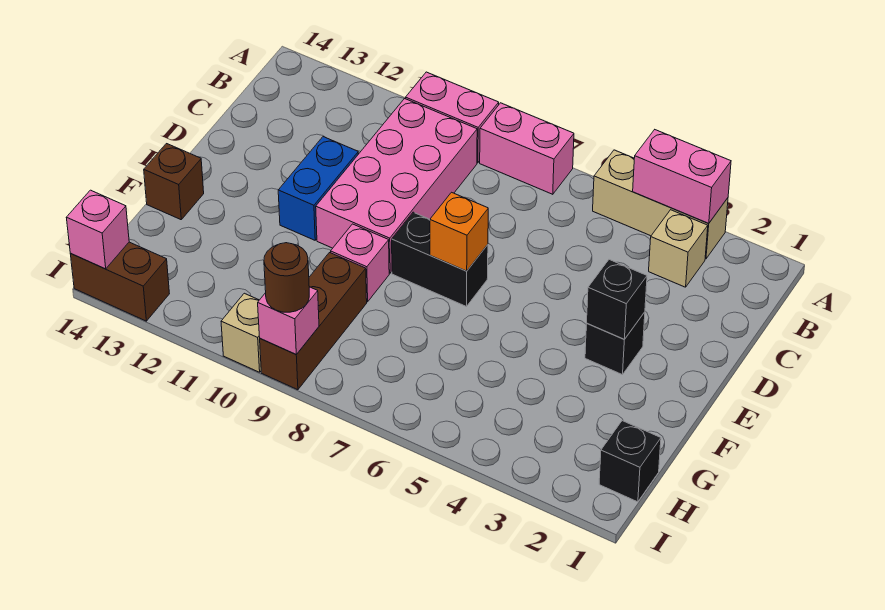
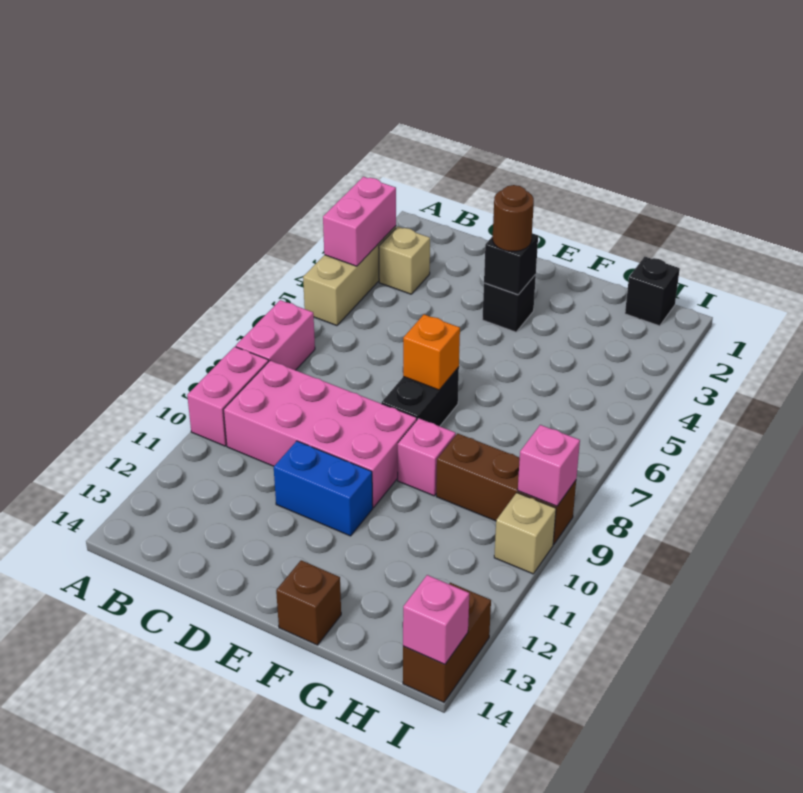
brown 1x1 round brick [264,243,309,312] -> brown 1x1 round brick moved to [493,185,534,251]

